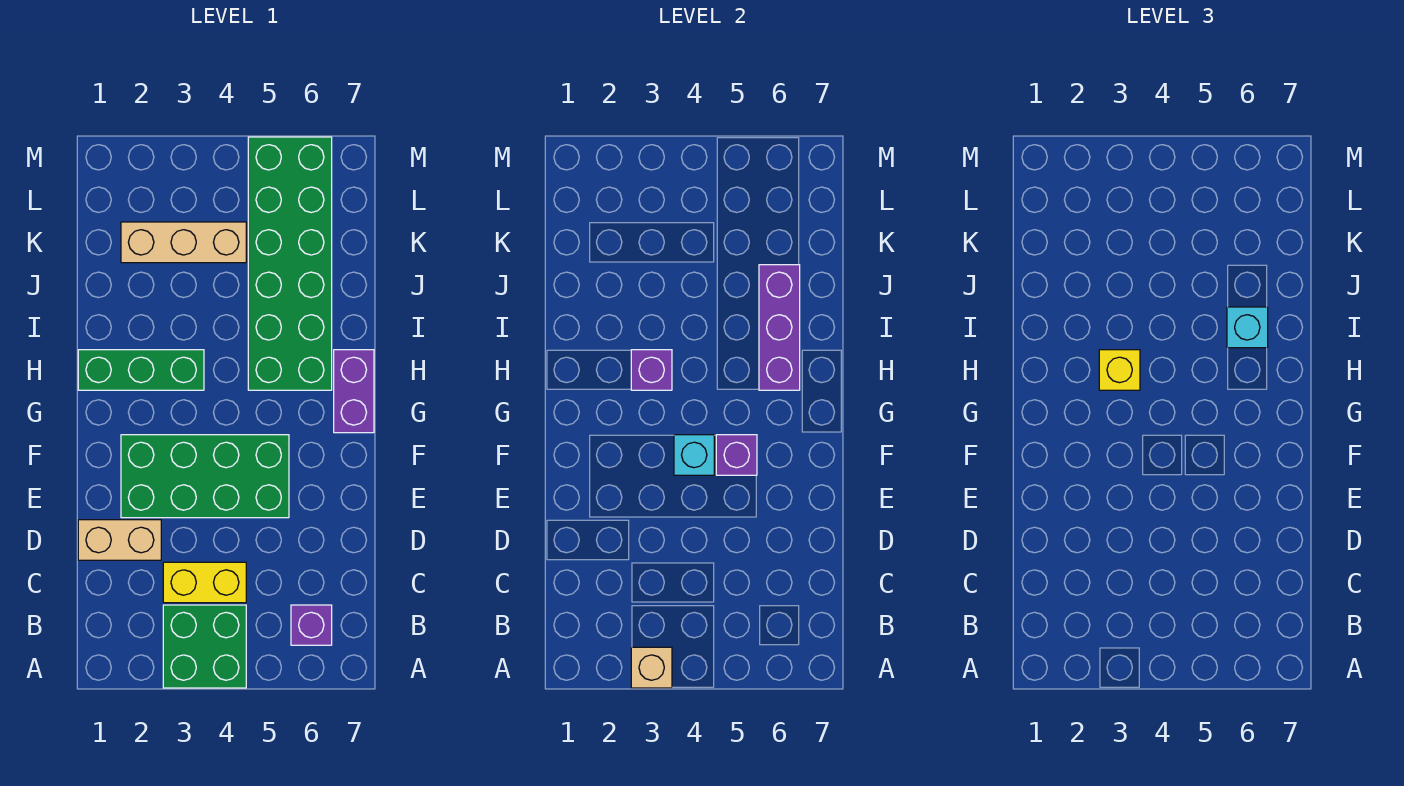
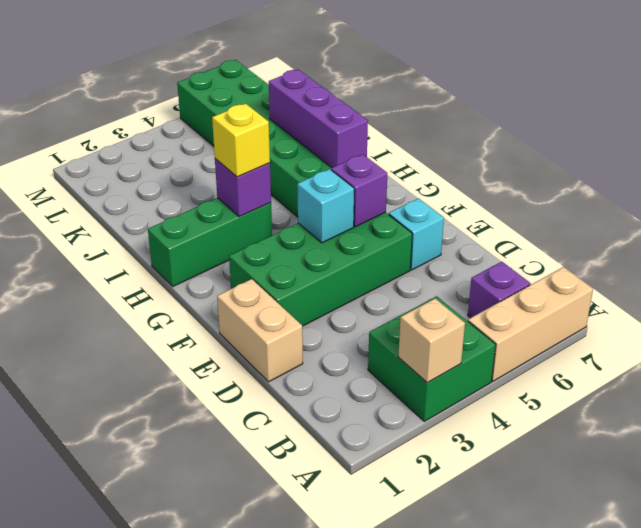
yellow 1x2 brick [163,562,246,603] -> none
tan 1x2 brick [78,520,161,560] -> tan 1x2 brick turned to [217,279,303,382]
purple 1x2 brick [334,350,374,433] -> none
cyan 1x1 brick [1227,307,1268,348] -> cyan 1x1 brick moved to [389,198,444,270]
tan 1x3 brick [121,222,246,263] -> tan 1x3 brick moved to [468,267,593,381]

